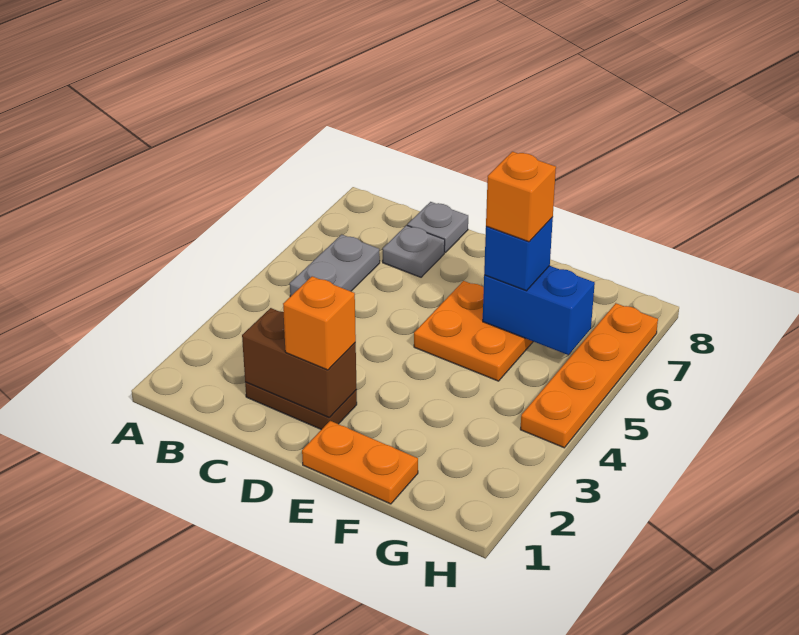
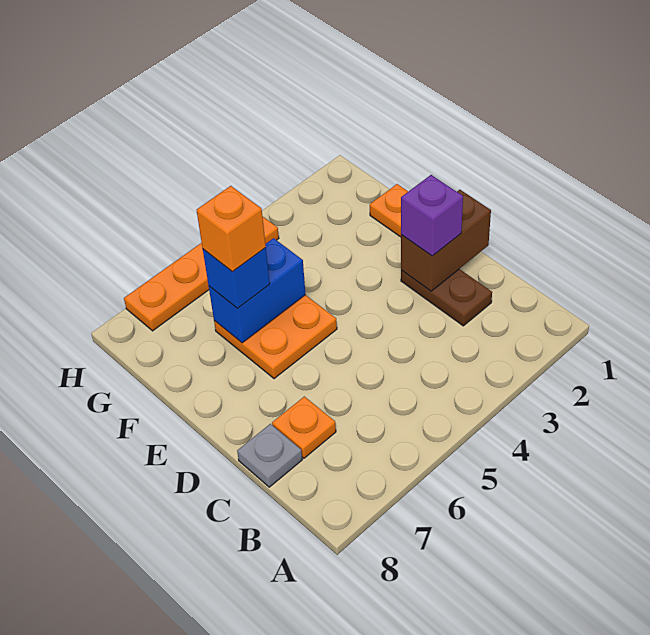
grey 1x2 plate [290,234,380,297] -> none
brown 1x2 brick [242,308,357,418] -> brown 1x2 brick turned to [401,190,491,291]
grey 1x1 plate [383,225,445,277] -> orange 1x1 plate [272,396,336,458]
orange 1x1 brick [283,276,356,370] -> purple 1x1 brick [401,175,463,256]
blue 1x2 brick [483,266,595,355] -> blue 1x2 brick turned to [209,238,306,343]

